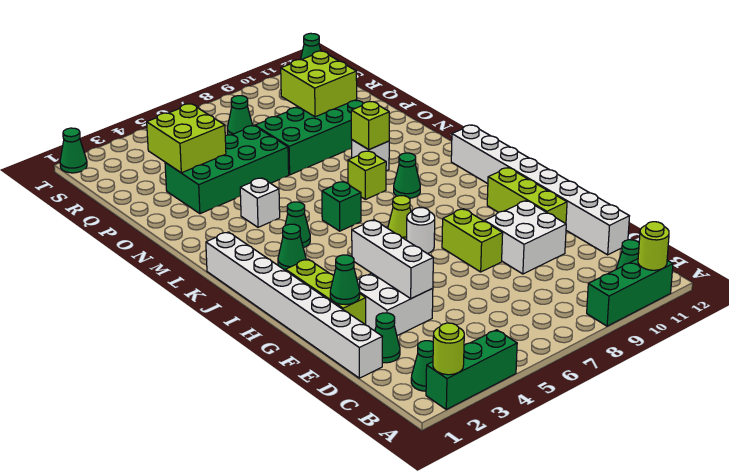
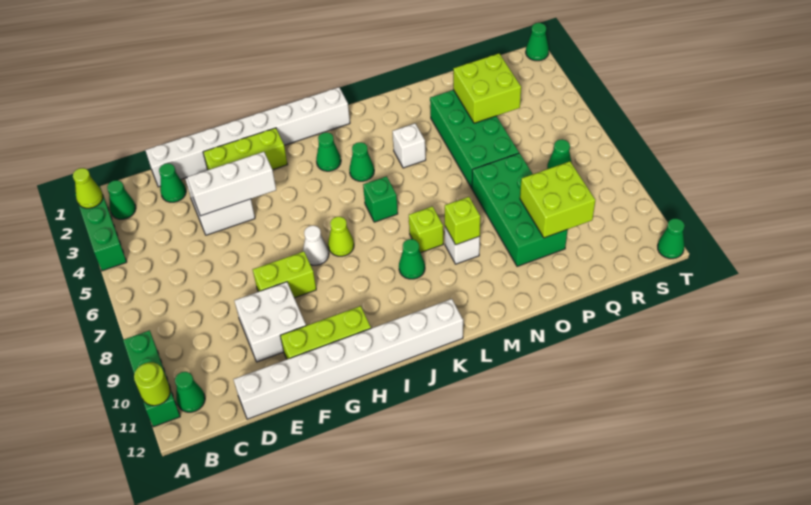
lime 1x1 round brick [433,323,464,375] -> lime 1x1 cone [73,168,103,208]
green 1x1 cone [330,255,360,305] -> none
white 1x1 round brick [407,208,435,254] -> white 1x1 cone [303,226,329,265]

